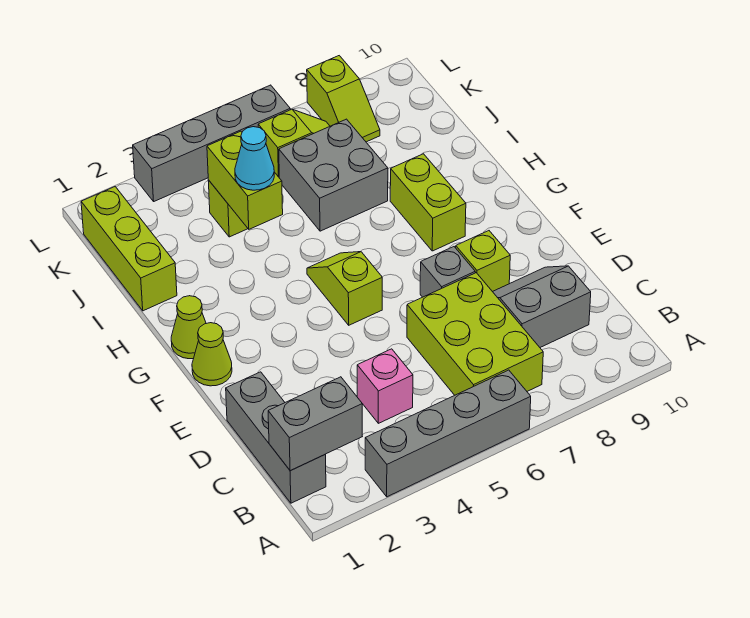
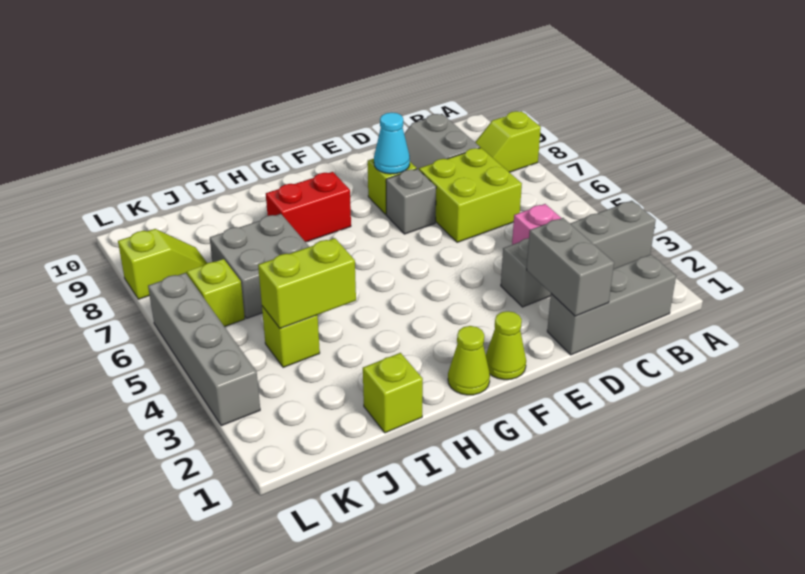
grey 1x4 brick [365,370,531,497] -> grey 1x4 brick turned to [501,201,656,307]
grey 1x2 brick [268,377,362,471] -> grey 1x2 brick moved to [527,218,614,316]
lime 2x3 brick [407,273,543,395] -> lime 2x2 brick [419,148,522,242]
lime 1x2 slope [307,252,382,325] -> lime 1x2 slope moved to [475,111,541,172]
lime 1x2 brick [390,154,466,251] -> red 1x2 brick [266,172,351,242]
lime 1x3 brick [81,187,177,311] -> lime 1x1 brick [363,353,423,433]
cyan 1x1 cone [235,127,274,190] -> cyan 1x1 cone moved to [374,112,410,174]

